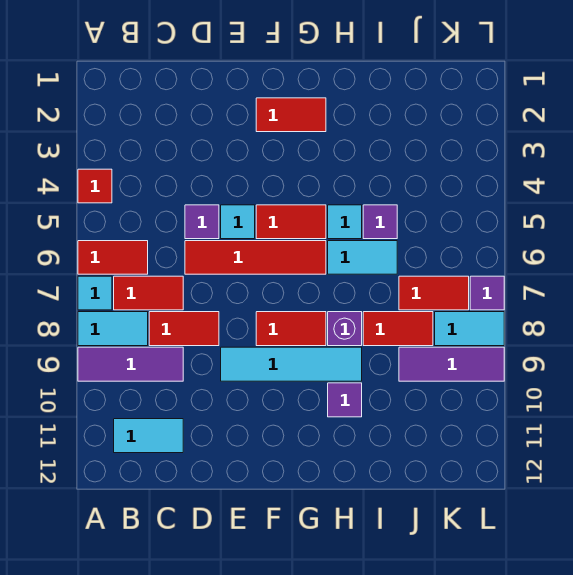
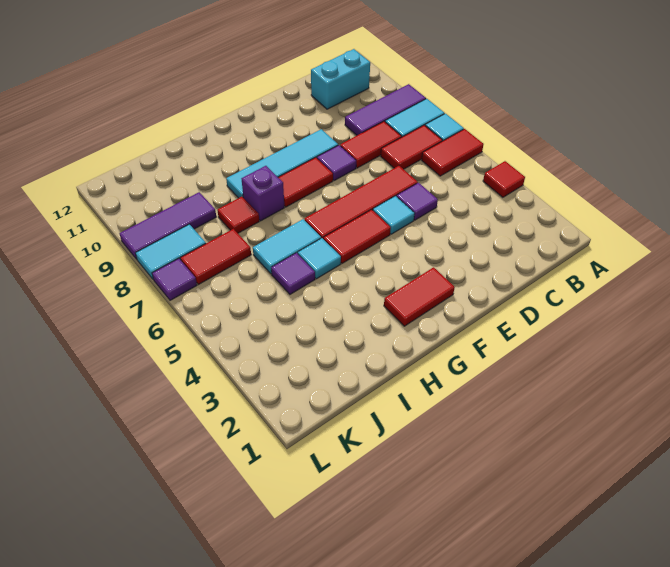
cyan 1x2 tile [114,419,183,453] -> cyan 1x2 brick [311,49,370,109]
purple 1x1 tile [328,383,362,417] -> purple 1x1 tile moved to [317,145,356,181]
red 1x2 tile [363,312,433,346] -> red 1x1 tile [217,197,259,233]

